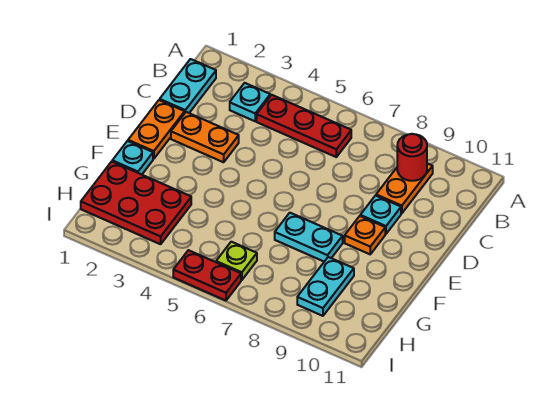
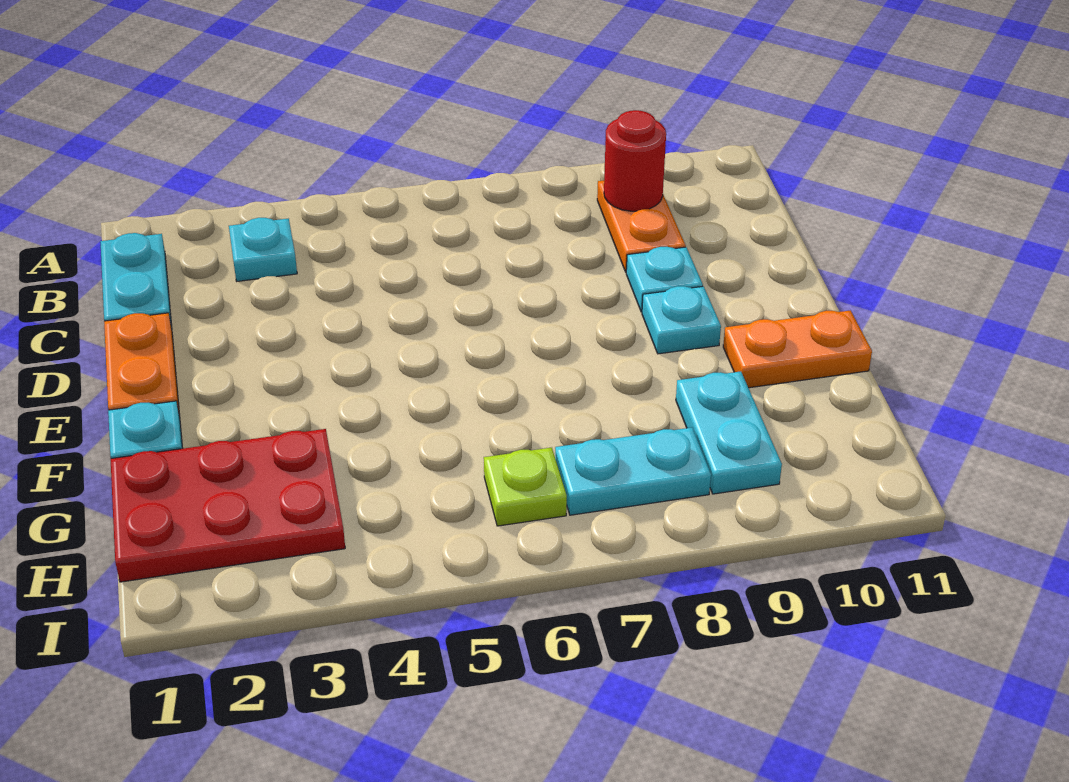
red 1x3 plate [257,95,351,157] -> none
orange 1x2 plate [171,112,239,162] -> orange 1x2 plate moved to [723,310,872,388]
orange 1x1 plate [345,216,385,254] -> cyan 1x1 plate [642,286,721,354]
cyan 1x2 plate [275,213,343,261] -> cyan 1x2 plate moved to [555,428,711,515]
red 1x2 plate [173,250,241,301] -> none

